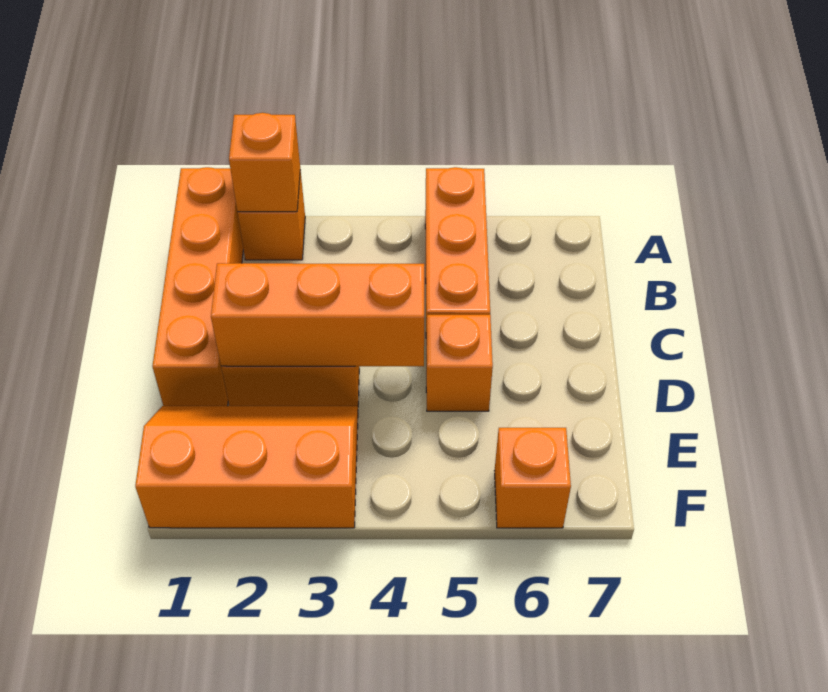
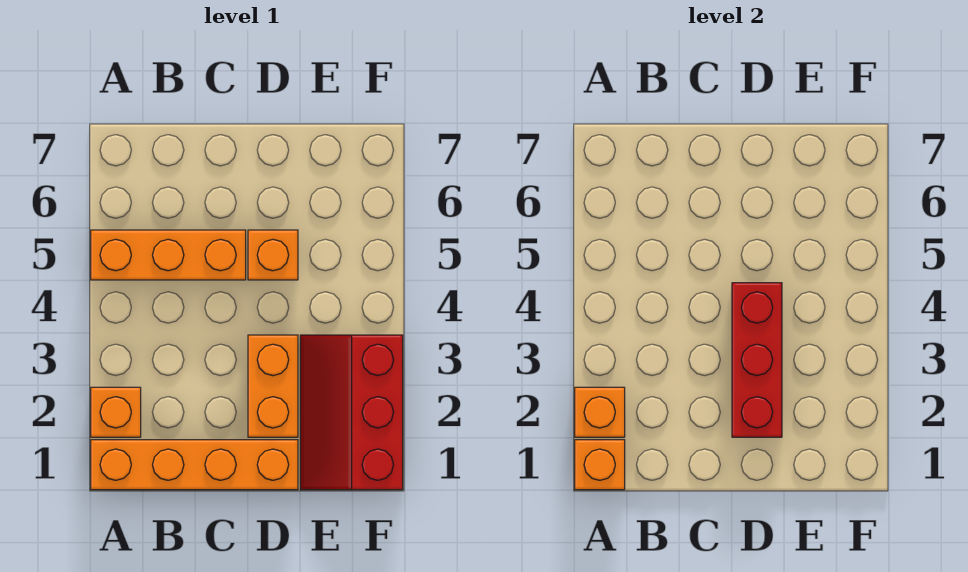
orange 1x3 brick [211,263,424,366] -> red 1x3 brick [732,283,782,437]
orange 2x3 slope [135,406,358,528] -> red 2x3 slope [300,335,403,490]
orange 1x1 brick [495,428,571,528] -> orange 1x1 brick moved to [575,440,625,490]

